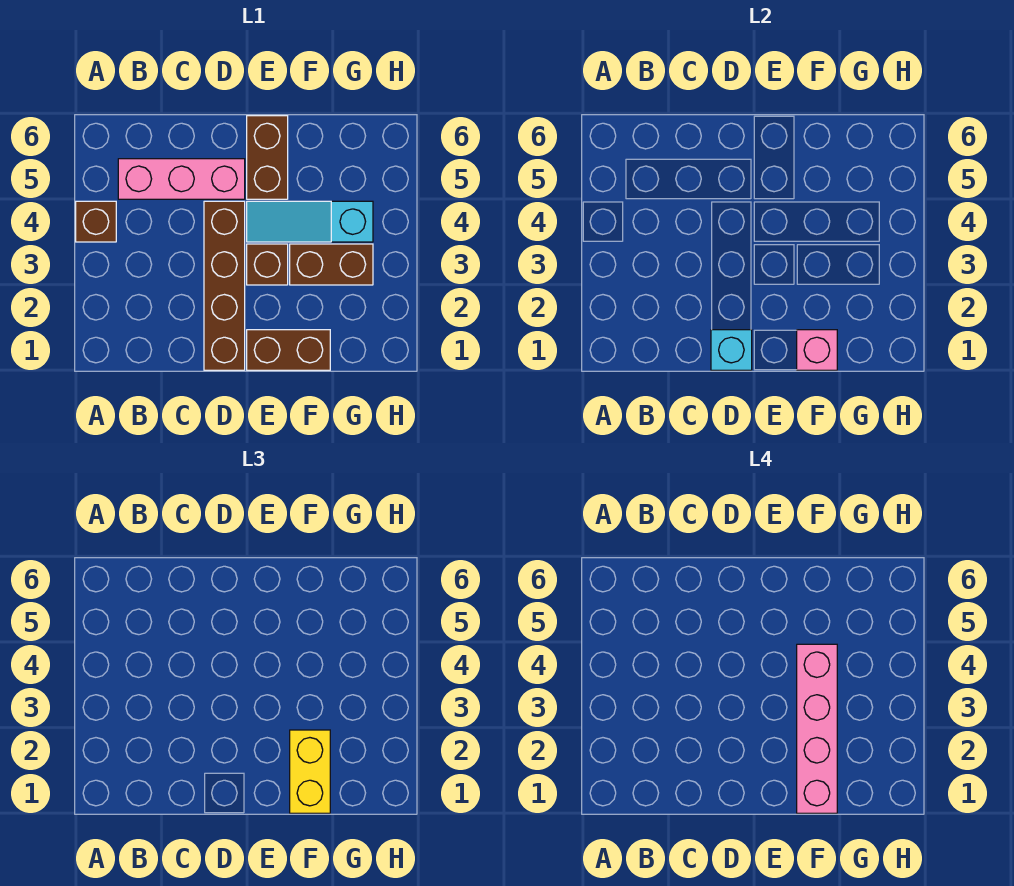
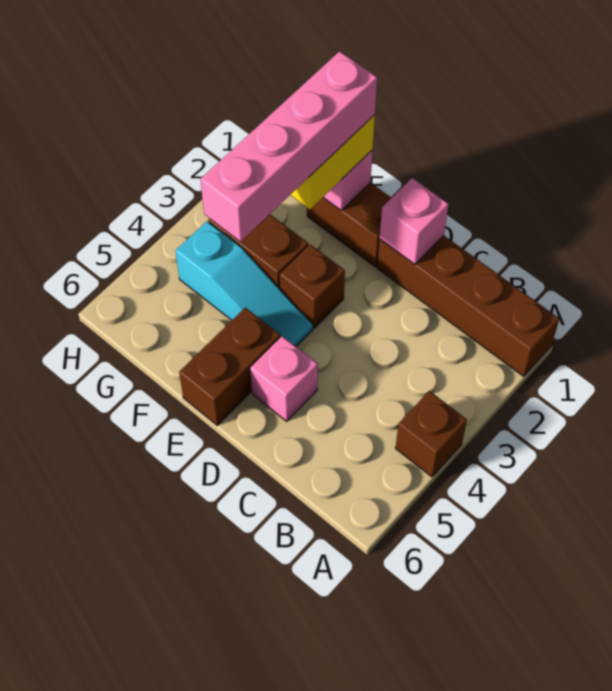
pink 1x3 brick [118,159,245,199] -> pink 1x1 brick [250,336,318,421]
brown 1x4 brick [204,201,245,370] -> brown 1x4 brick turned to [377,236,559,376]
cyan 1x1 brick [711,330,752,370] -> pink 1x1 brick [380,178,448,264]

